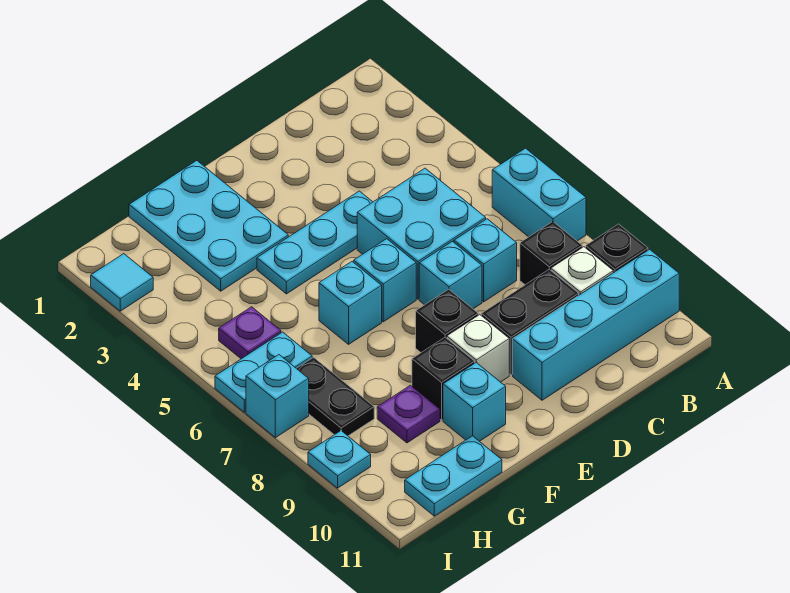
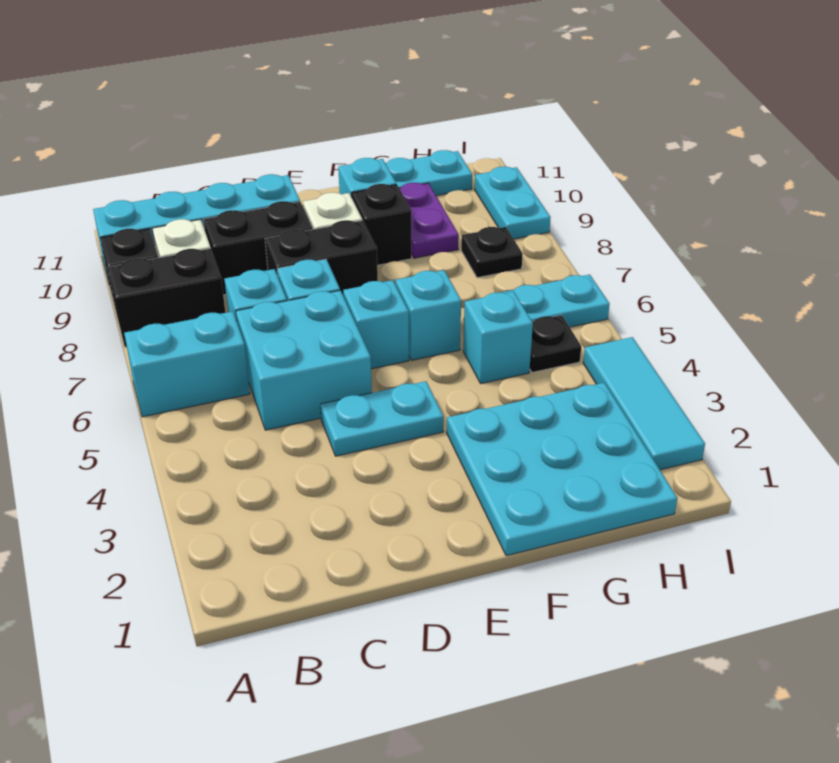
cyan 1x2 brick [492,148,586,241] -> cyan 1x2 brick turned to [124,311,250,417]
black 1x1 brick [520,222,582,285] -> black 1x2 brick [108,248,225,347]
cyan 1x3 plate [257,191,372,294] -> cyan 1x2 plate [320,381,444,456]
black 1x1 brick [416,289,478,352] -> black 1x2 brick [265,220,378,296]
cyan 2x3 plate [129,161,288,291] -> cyan 3x3 plate [447,383,677,556]
purple 1x1 plate [377,385,440,443] -> purple 1x2 plate [399,183,459,258]
purple 1x1 plate [219,307,281,359] -> black 1x1 plate [530,315,581,372]
black 1x2 plate [296,357,374,436] -> black 1x1 plate [461,227,523,278]
cyan 1x1 tile [91,254,153,311] -> cyan 1x3 tile [583,337,705,470]
cyan 1x1 brick [246,355,309,438] -> cyan 1x1 brick moved to [463,291,533,384]
cyan 1x1 plate [308,431,371,488] -> cyan 1x2 plate [475,167,551,239]

